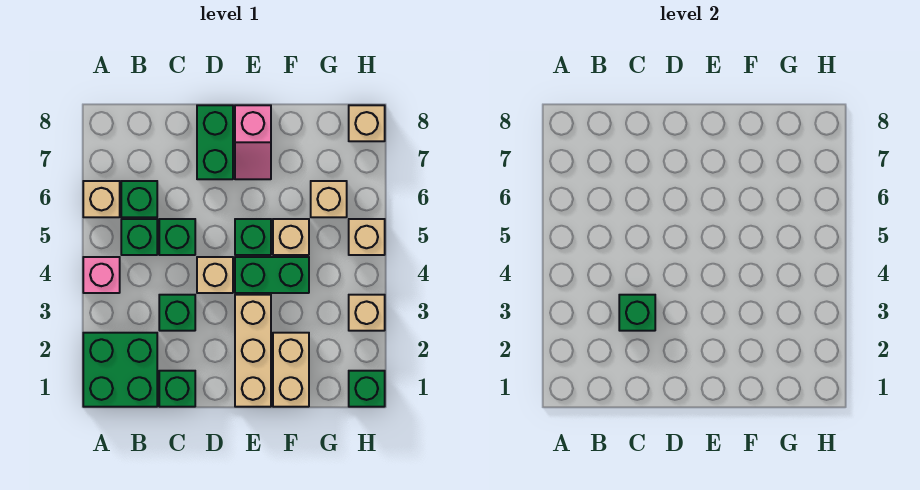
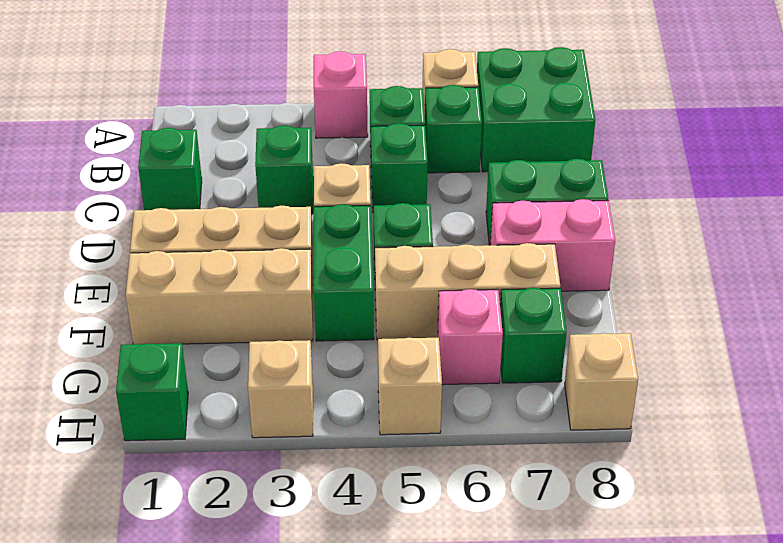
green 2x2 brick [83,333,157,407] -> green 2x2 brick moved to [477,47,595,172]
green 1x1 brick [619,295,655,331] -> green 1x1 brick moved to [500,288,567,383]
pink 1x2 slope [235,105,271,179] -> pink 1x2 brick [490,199,615,291]
tan 1x2 brick [273,333,309,407] -> tan 1x3 brick [126,248,313,344]
tan 1x1 brick [273,219,309,255] -> tan 1x3 brick [375,243,560,340]
tan 1x1 brick [311,181,347,217] -> pink 1x1 brick [438,289,503,385]

